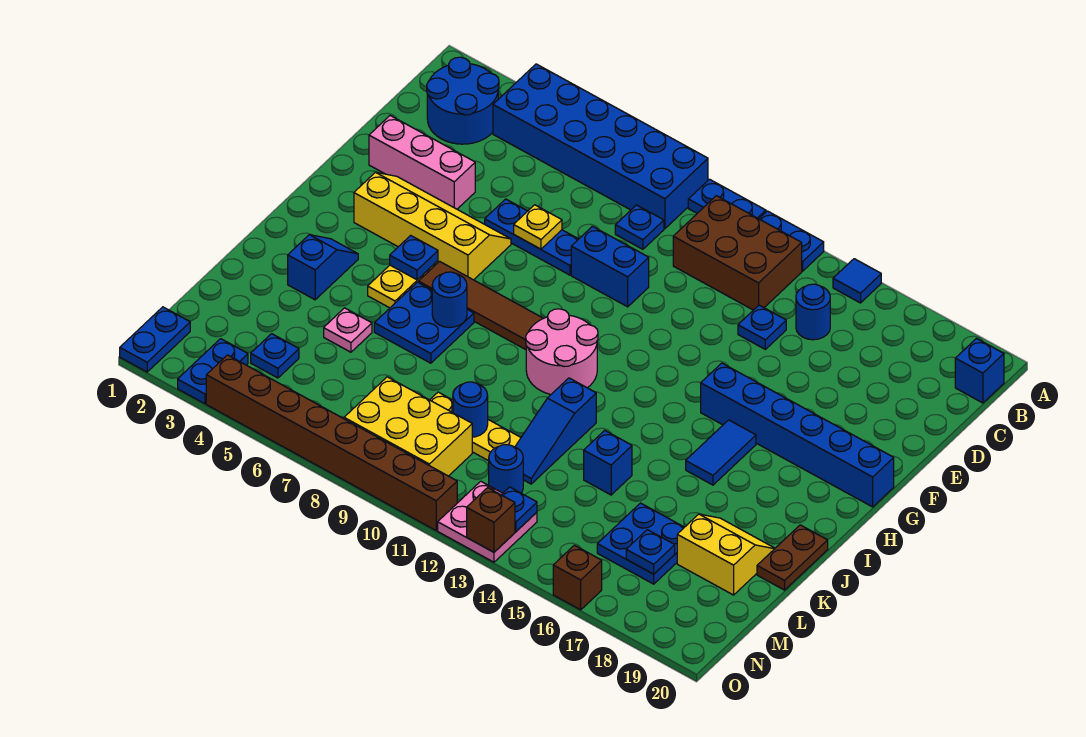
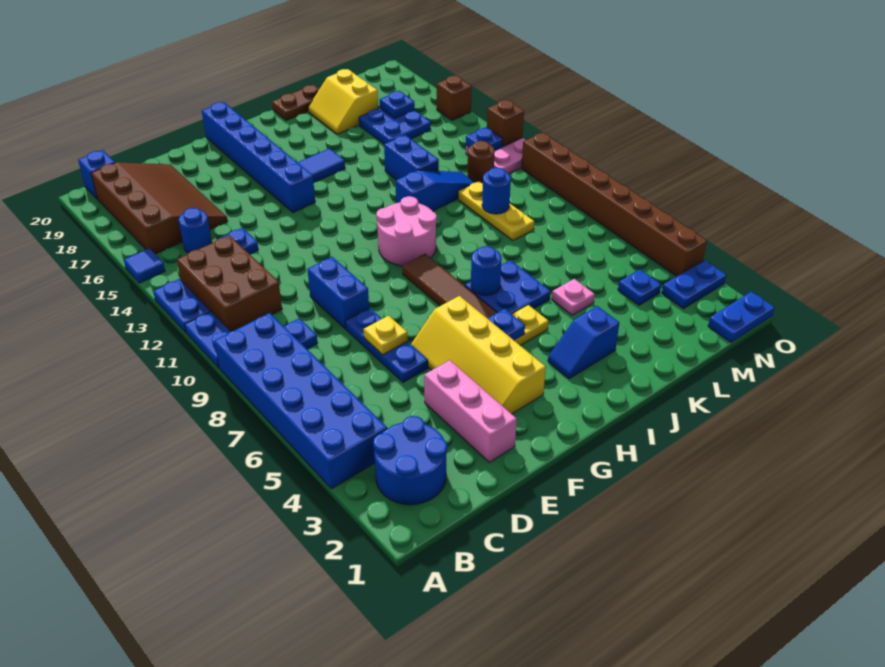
none -> brown 3x4 slope [91,162,228,254]
blue 1x1 brick [584,430,632,495] -> blue 1x2 brick [384,135,439,180]
yellow 2x3 brick [344,377,472,476] -> none
blue 1x1 round brick [489,445,523,493] -> brown 1x1 round brick [468,141,495,183]

